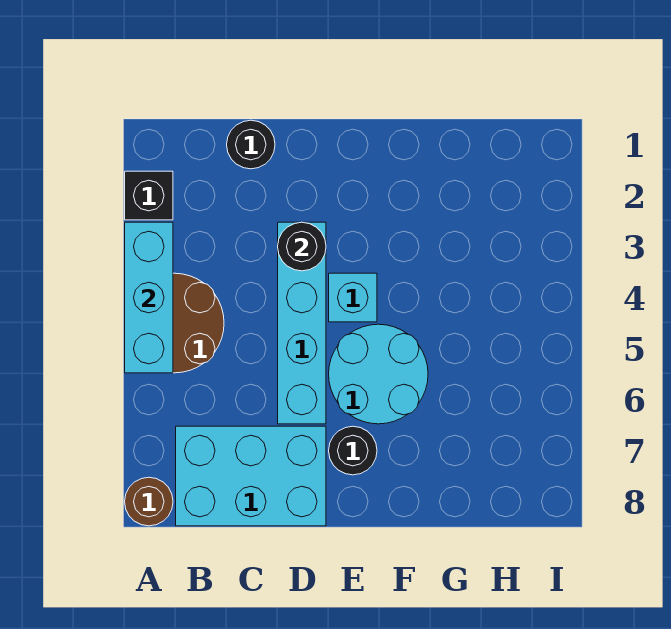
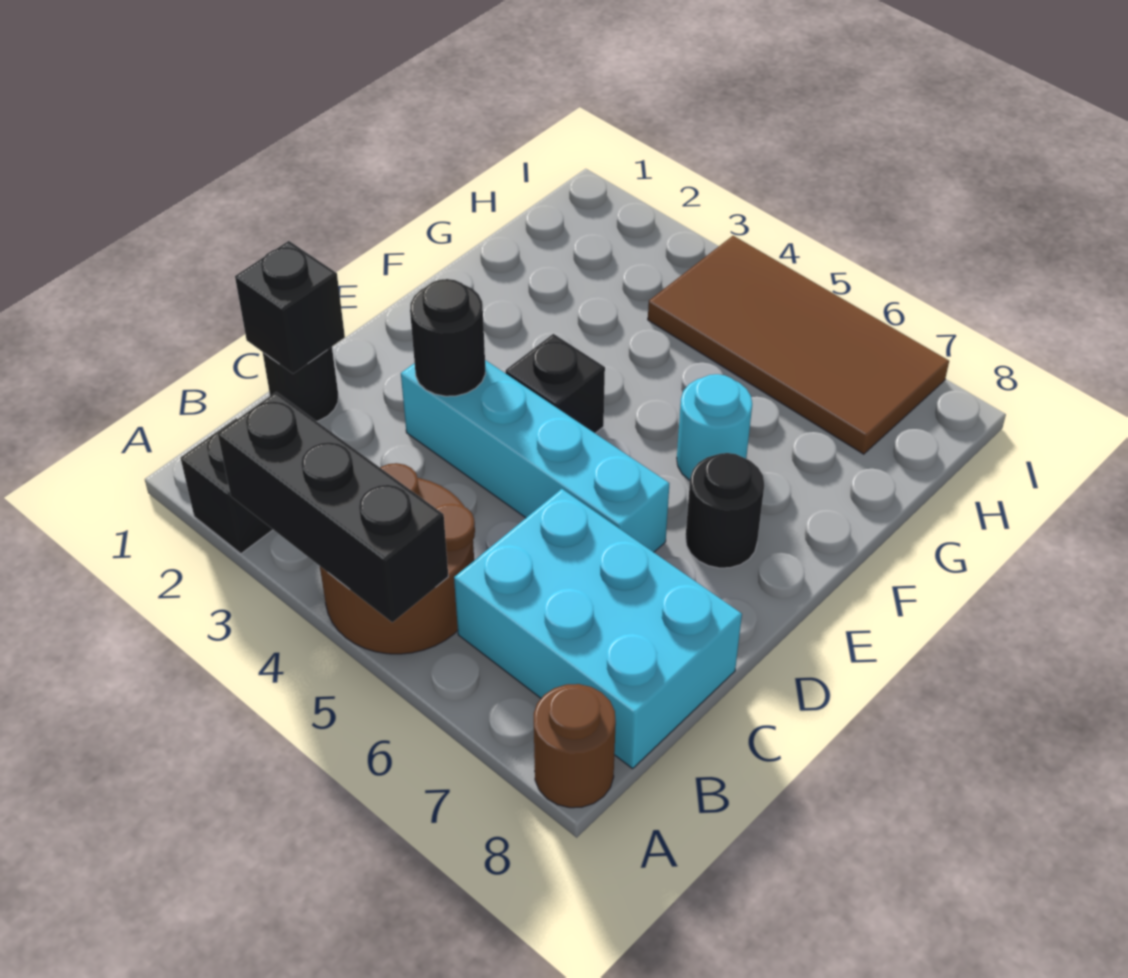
cyan 1x3 brick [125,222,173,373] -> black 1x3 brick [218,392,448,622]
cyan 2x3 brick [176,426,326,526] -> cyan 2x3 brick turned to [454,489,742,769]
none -> black 1x1 brick [235,241,345,374]
cyan 1x1 brick [329,273,377,322] -> black 1x1 brick [506,334,605,433]
cyan 2x2 round brick [329,324,428,424] -> cyan 1x1 round brick [677,374,752,480]
none -> brown 2x4 tile [648,236,949,454]

